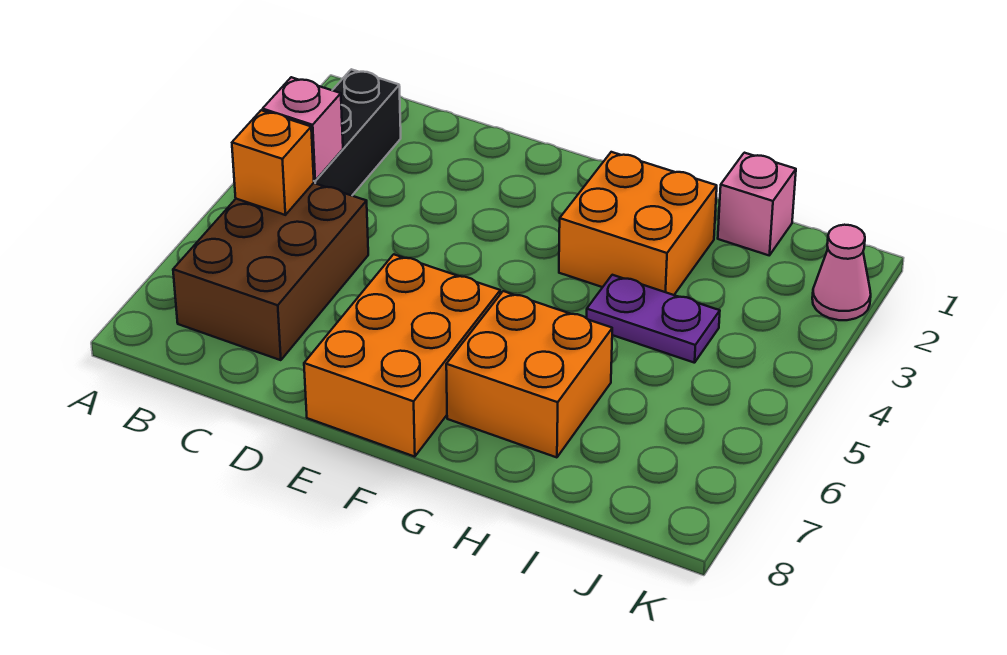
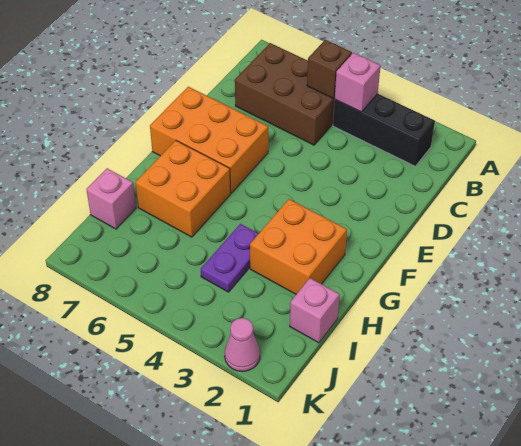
orange 1x1 brick [232,110,314,215] -> brown 1x1 brick [307,40,352,98]
none -> pink 1x1 brick [86,168,136,229]

